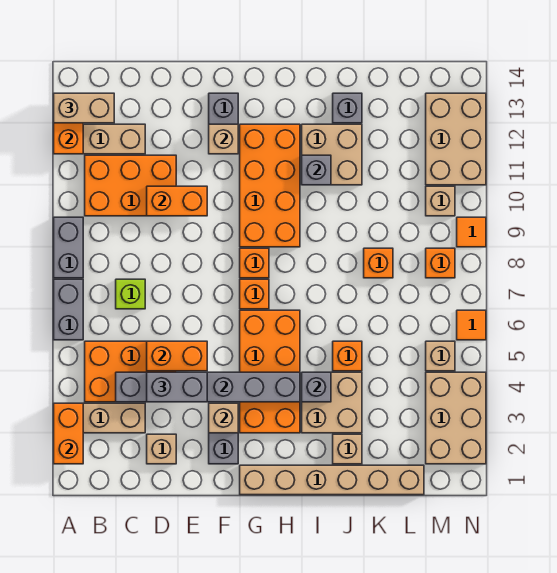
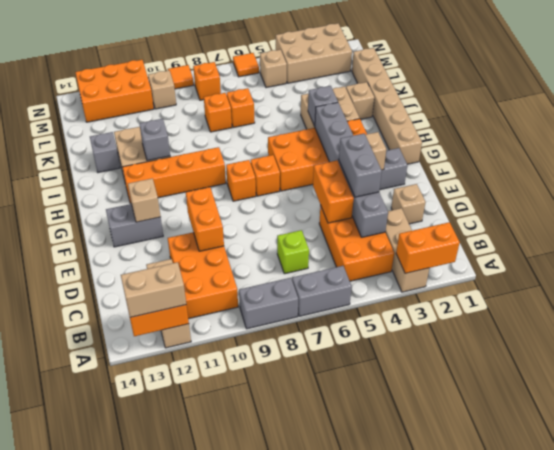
tan 1x2 brick [54,93,114,123] -> tan 1x2 brick turned to [121,262,186,317]
orange 2x4 brick [240,124,300,247] -> orange 1x4 brick [123,147,226,203]
orange 1x1 brick [333,341,362,371] -> orange 1x1 brick moved to [227,88,255,128]
tan 2x3 brick [426,93,486,185] -> orange 2x3 brick [75,60,154,122]

